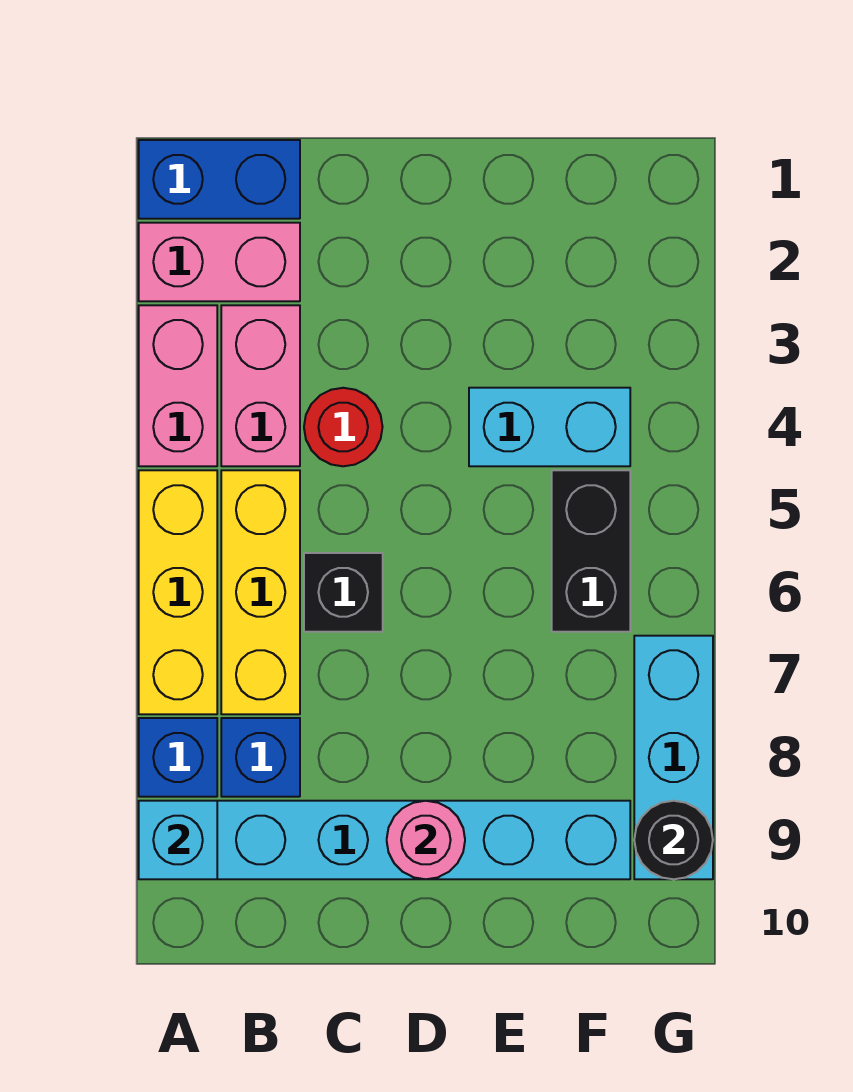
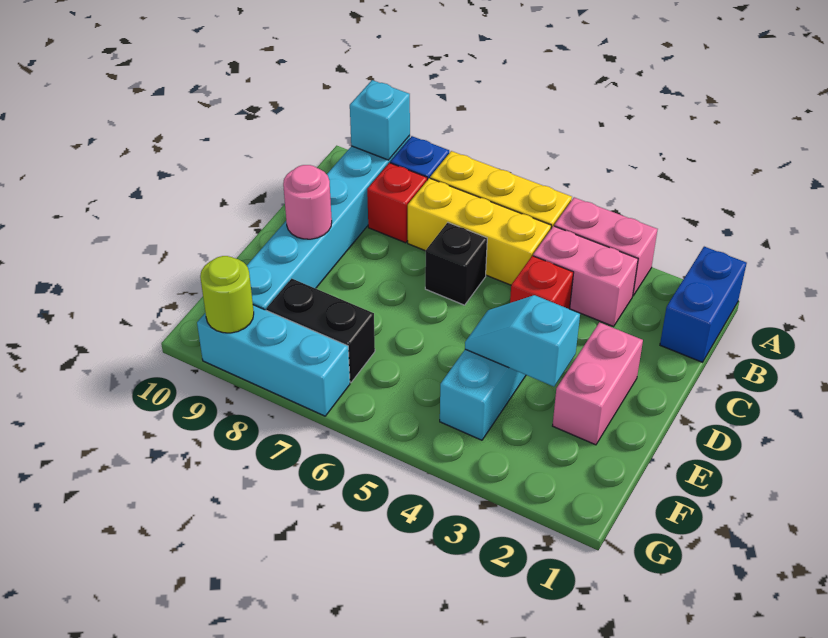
pink 1x2 brick [139,223,300,301] -> pink 1x2 brick moved to [553,322,643,445]
blue 1x1 brick [221,718,300,797] -> red 1x1 brick [367,163,427,243]
red 1x1 round brick [304,388,382,466] -> red 1x1 brick [510,256,574,309]
none -> cyan 1x2 slope [465,295,580,387]
black 1x2 brick [552,470,630,632] -> black 1x2 brick moved to [266,279,375,382]
black 1x1 round brick [634,801,713,879] -> lime 1x1 round brick [200,256,254,333]

